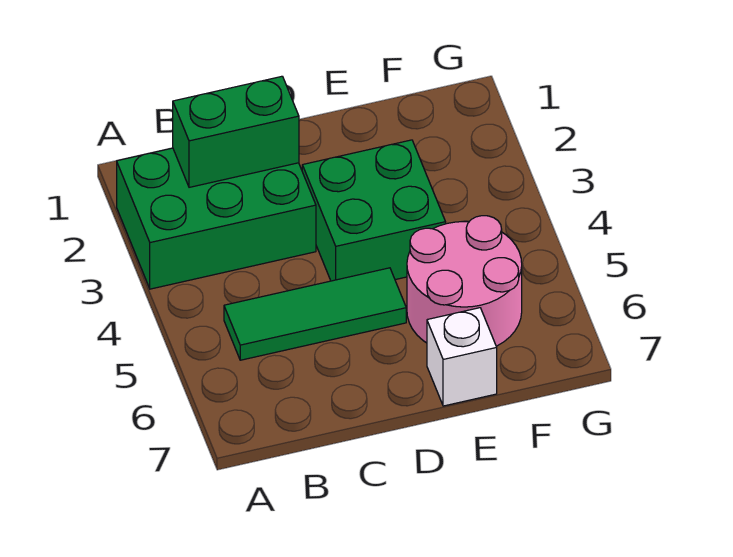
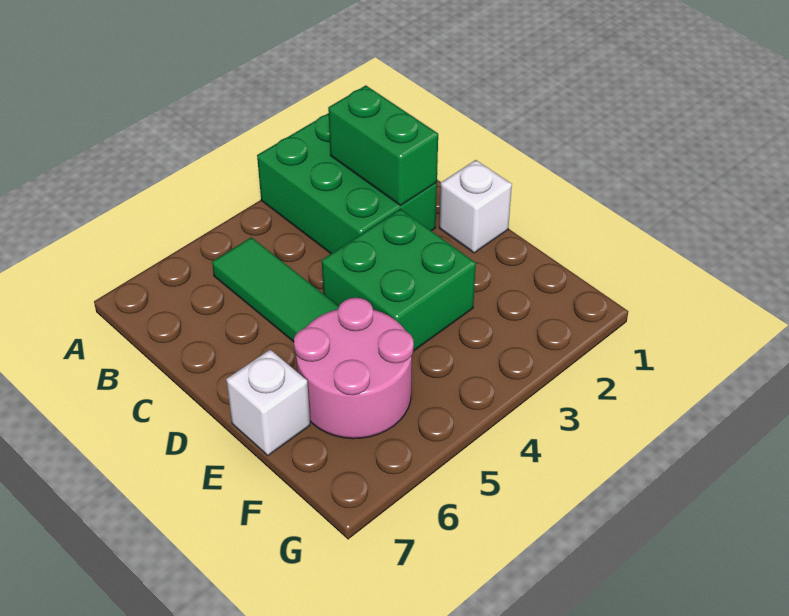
none -> white 1x1 brick [439,160,512,253]

